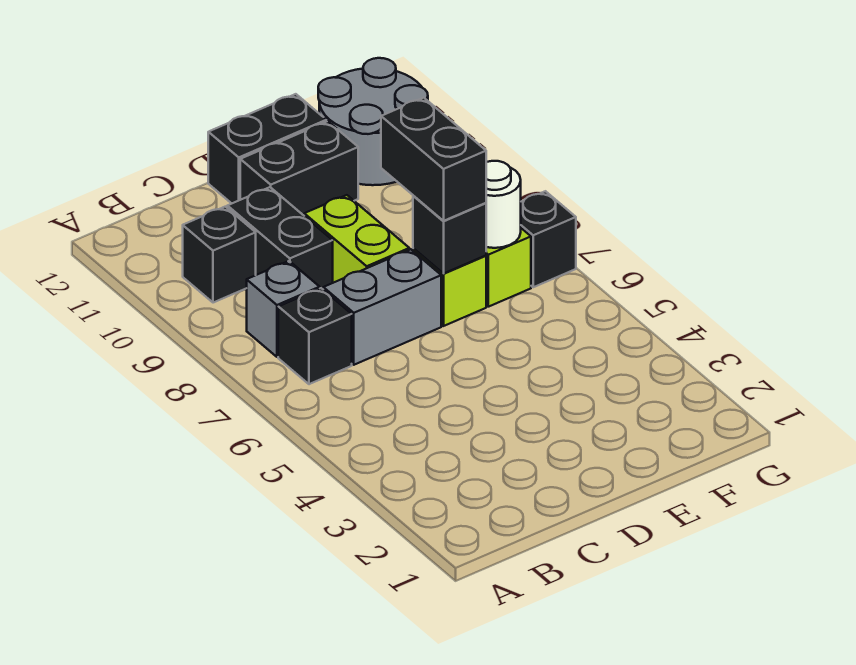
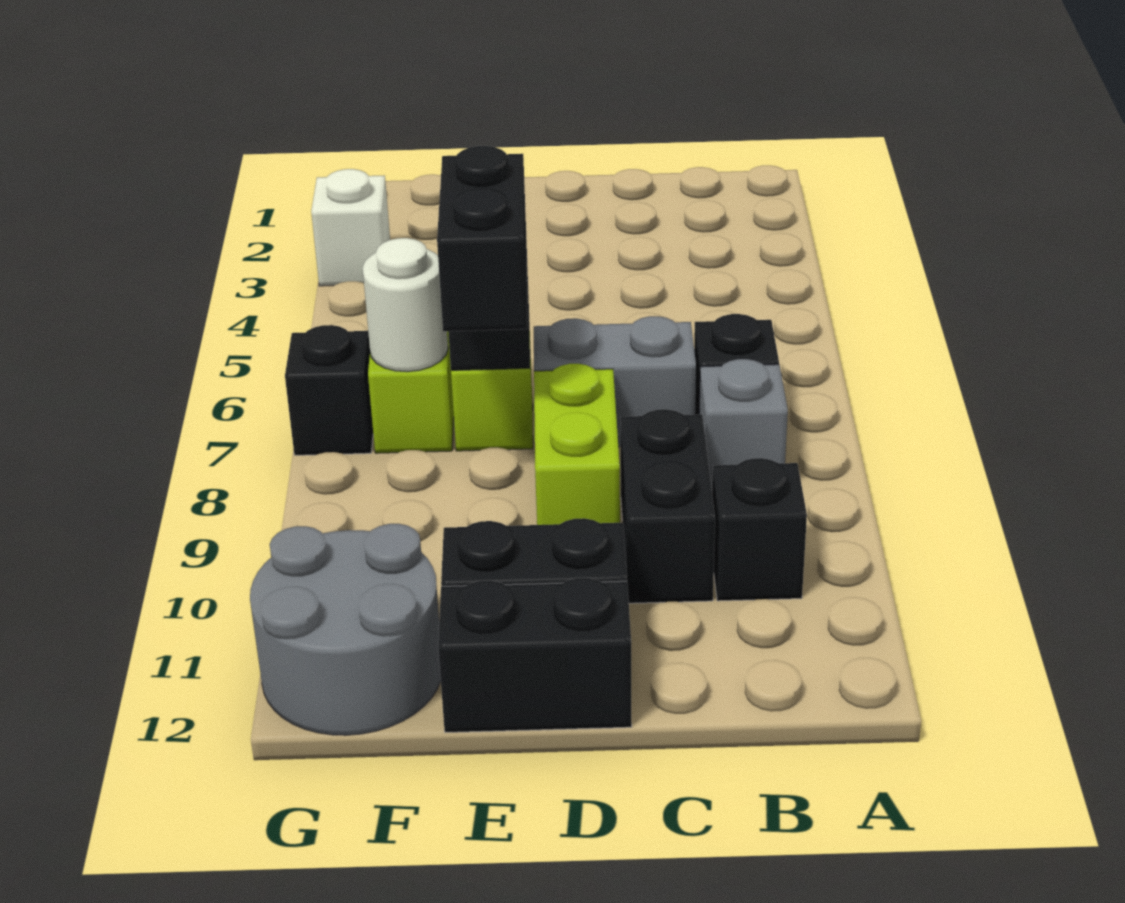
none -> white 1x1 brick [311,169,390,286]

